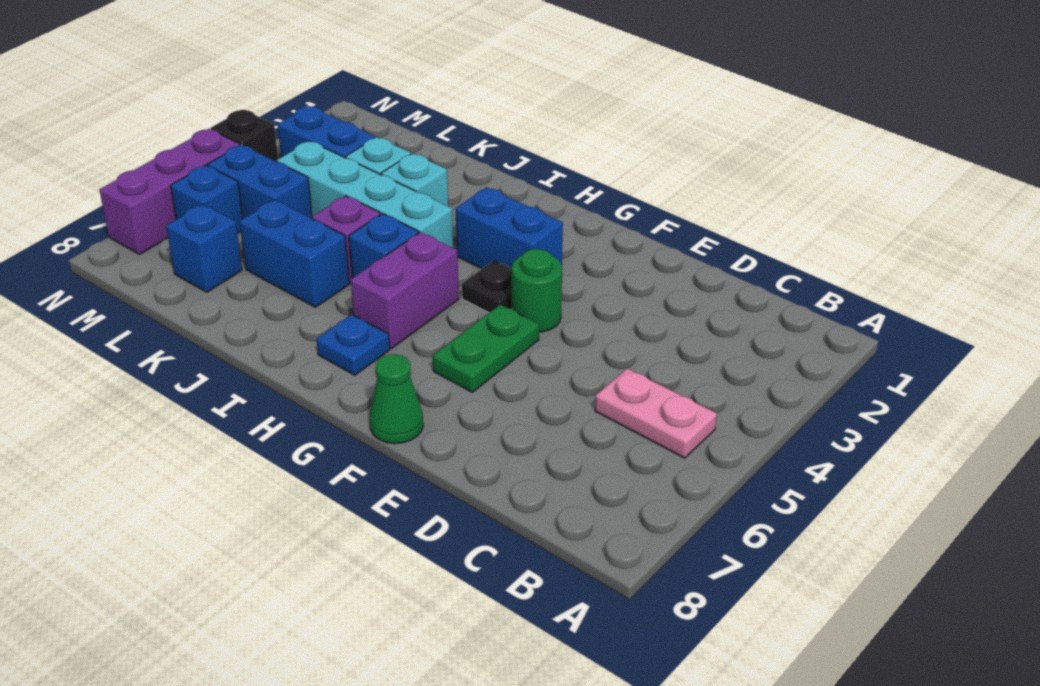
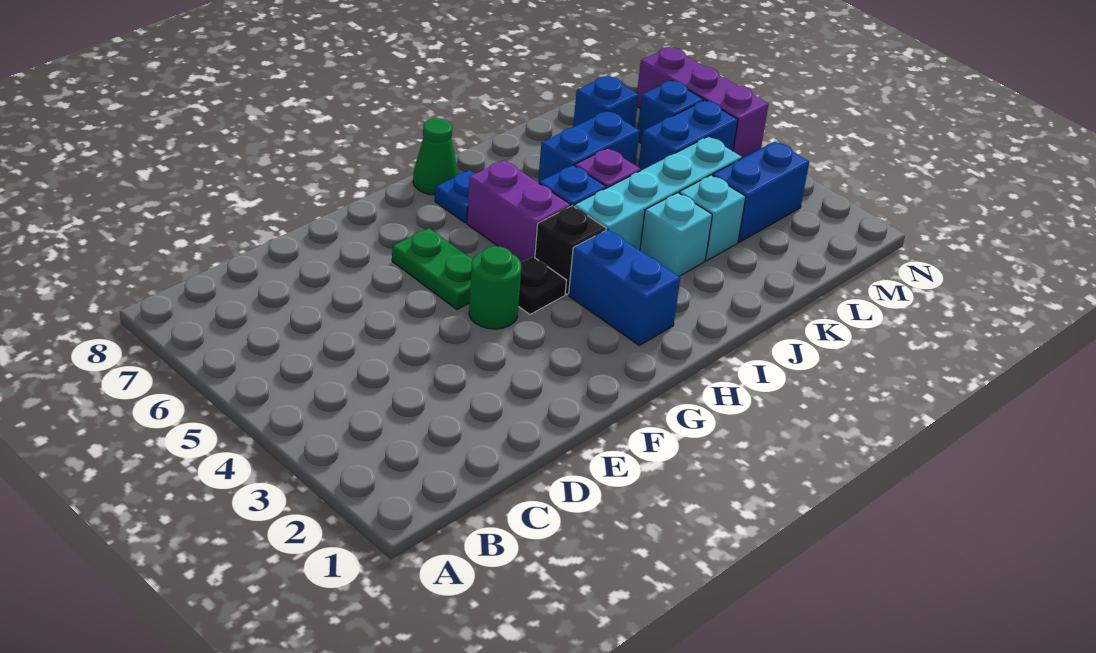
pink 1x2 plate [595,368,717,458] -> none
green 1x1 cone [370,354,423,444] -> green 1x1 cone moved to [413,118,458,195]
blue 1x2 brick [455,187,563,270] -> blue 1x2 brick turned to [569,230,680,345]
black 1x1 brick [211,110,278,162] -> black 1x1 brick moved to [535,206,606,294]

